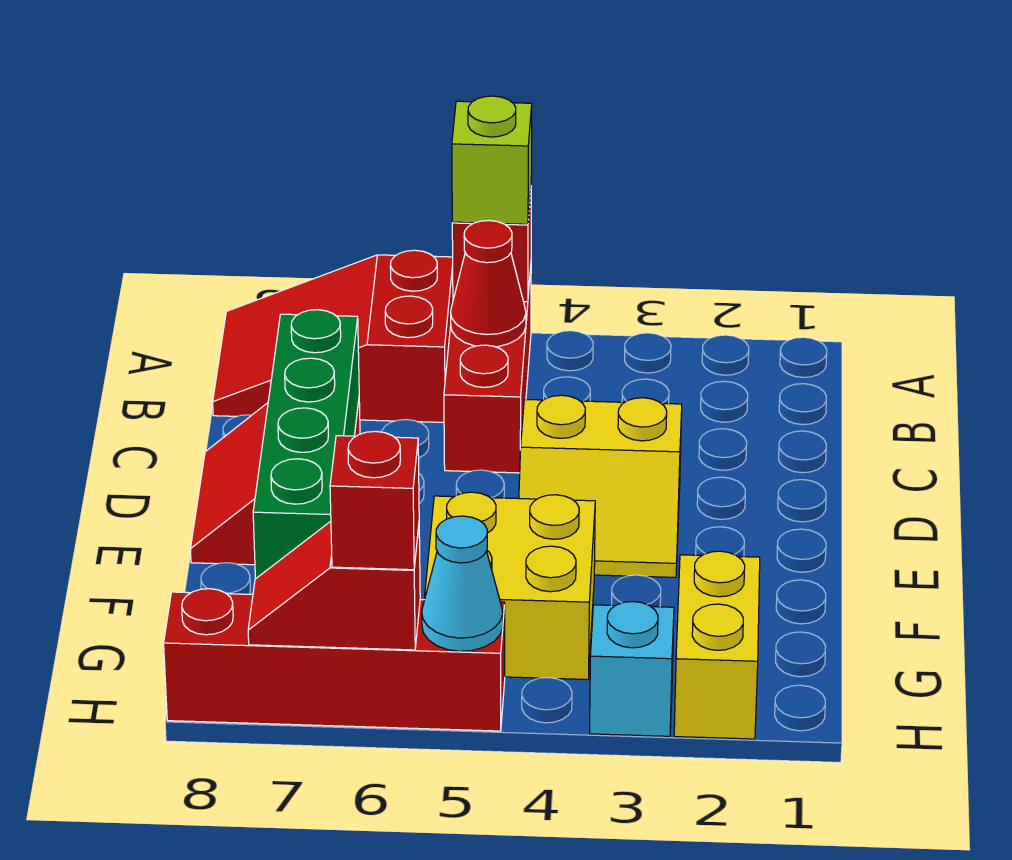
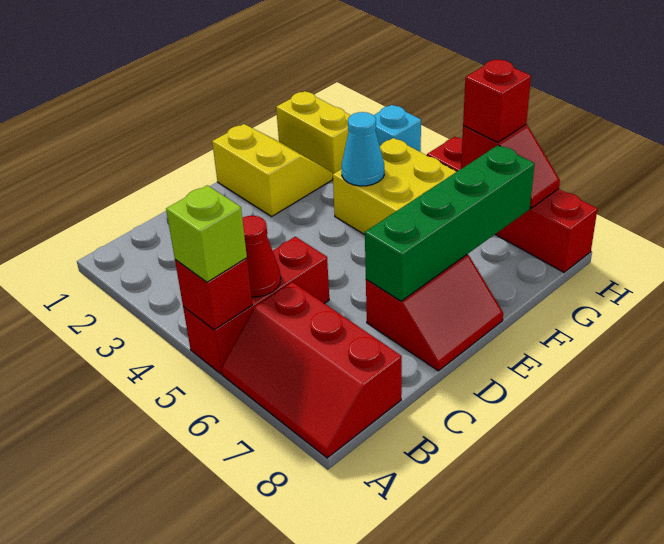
red 2x3 slope [213,250,453,422] -> red 2x3 slope turned to [221,282,402,458]
yellow 2x2 slope [519,395,682,577] -> yellow 2x2 slope moved to [212,124,333,217]
yellow 1x2 brick [674,551,760,739] -> yellow 1x2 brick turned to [276,91,351,177]
cyan 1x1 cone [422,516,503,651] -> cyan 1x1 cone moved to [342,112,384,186]

